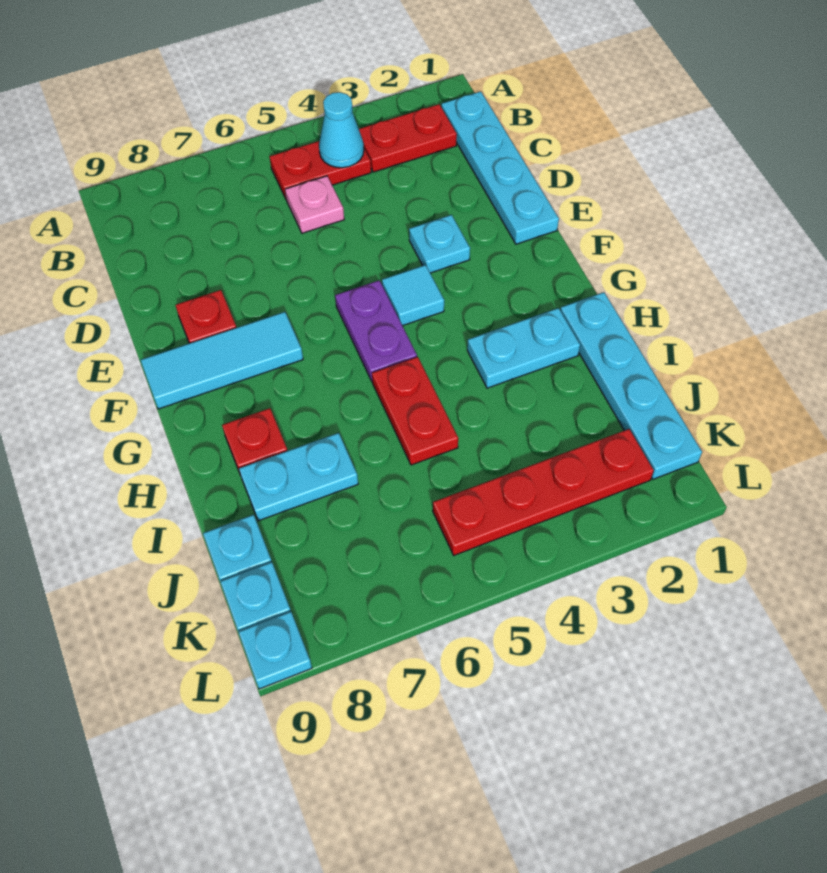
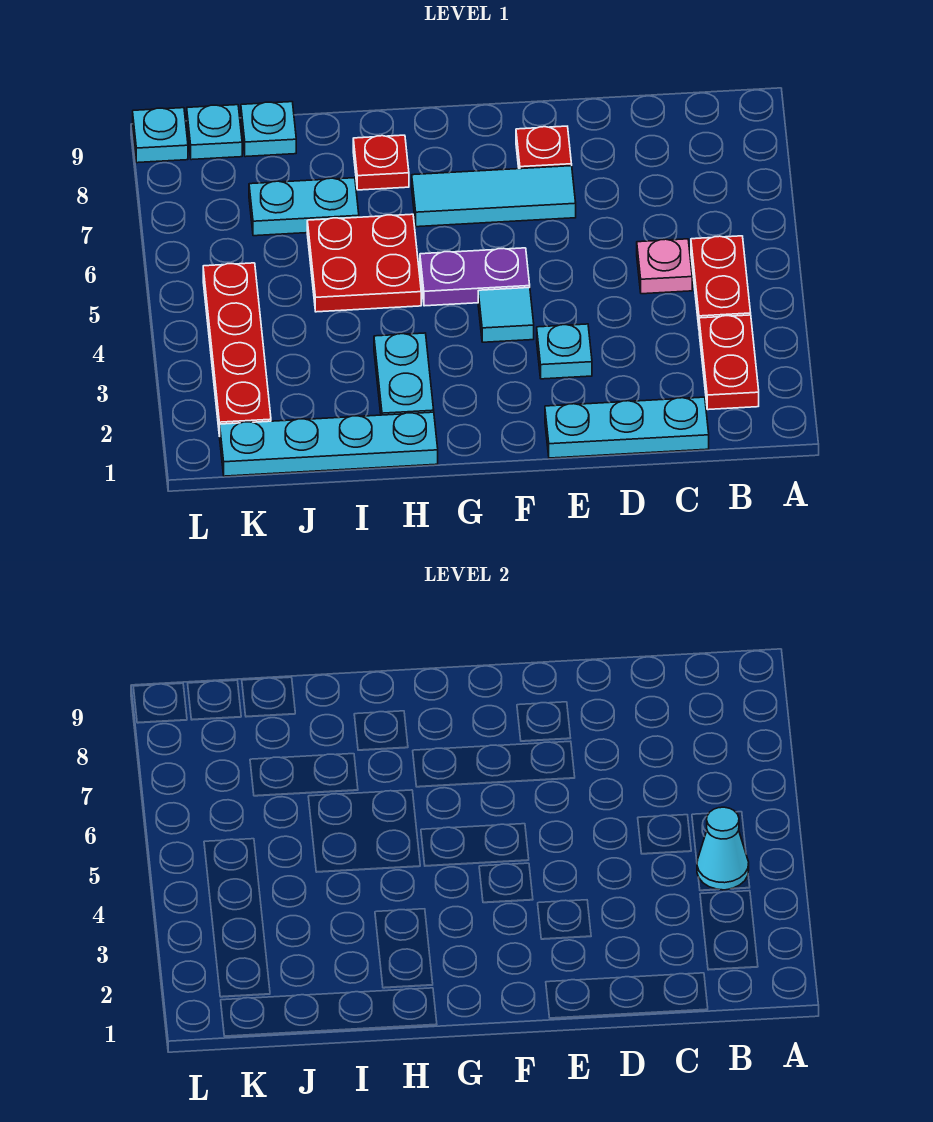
cyan 1x4 plate [441,91,559,244] -> cyan 1x3 plate [545,397,709,458]
cyan 1x3 tile [141,312,303,409] -> cyan 1x3 tile turned to [412,166,576,227]
red 1x2 plate [372,357,458,465] -> red 2x2 plate [307,214,421,312]
cyan 1x2 plate [239,433,358,521] -> cyan 1x2 plate turned to [249,178,359,236]

